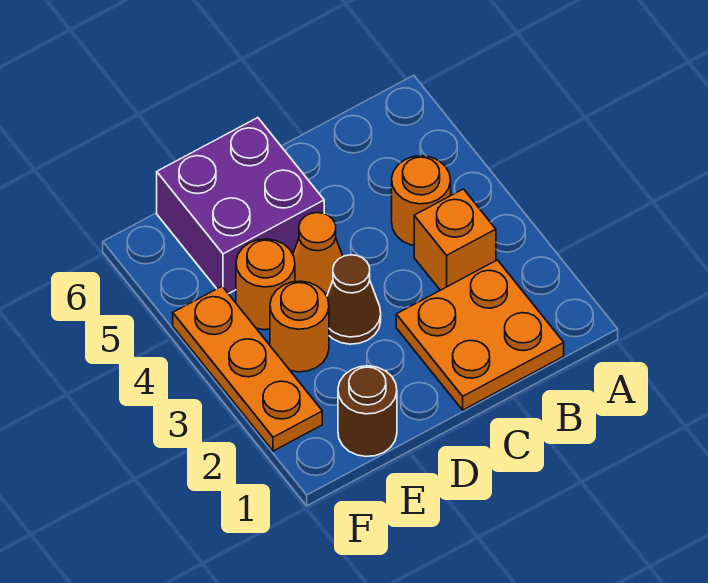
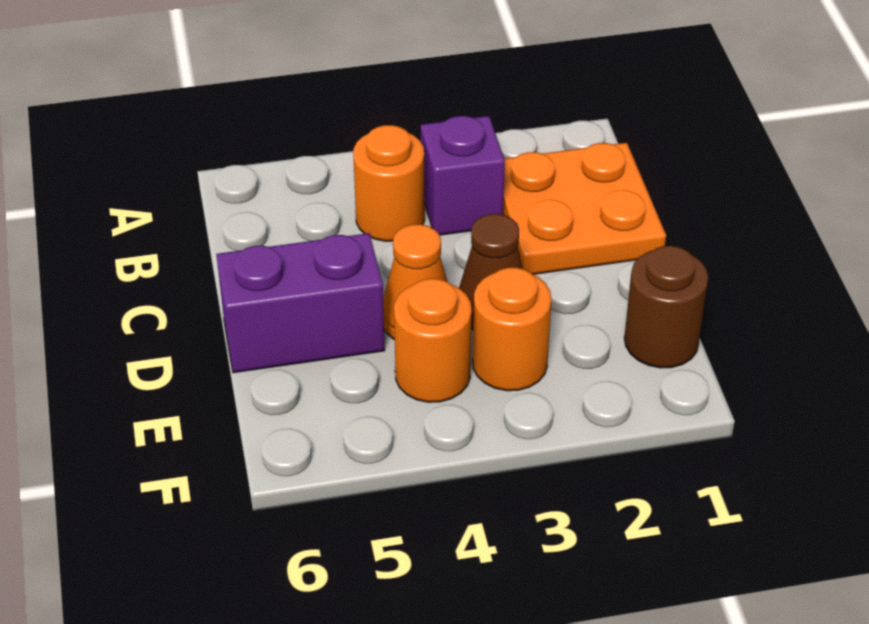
orange 1x1 brick [414,189,496,290] -> purple 1x1 brick [421,116,505,235]
purple 2x2 brick [157,118,324,294] -> purple 1x2 brick [216,233,385,373]
orange 1x3 plate [173,286,322,451] -> none

